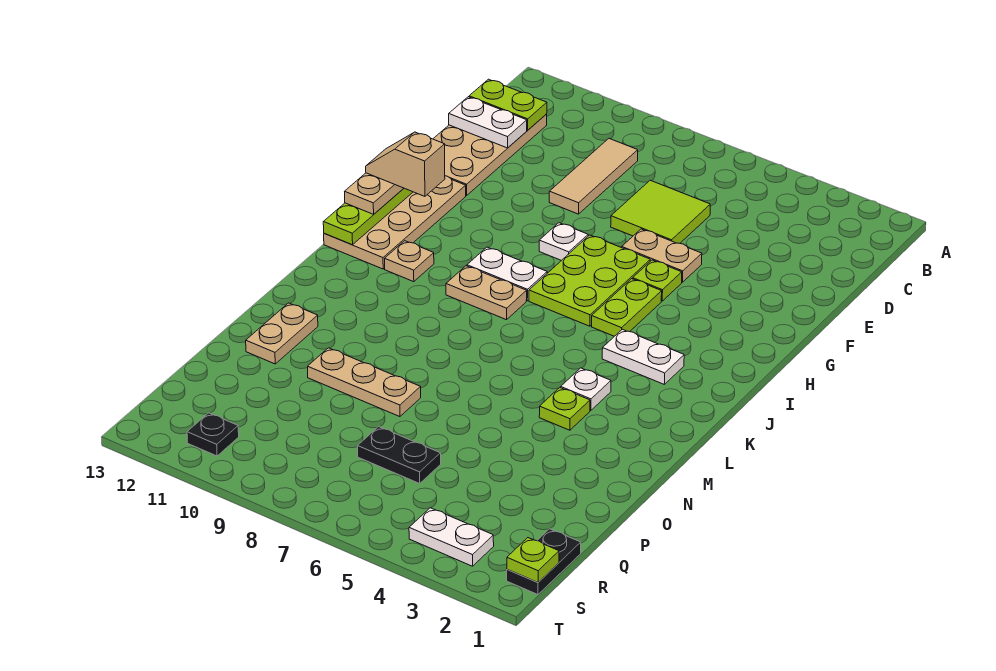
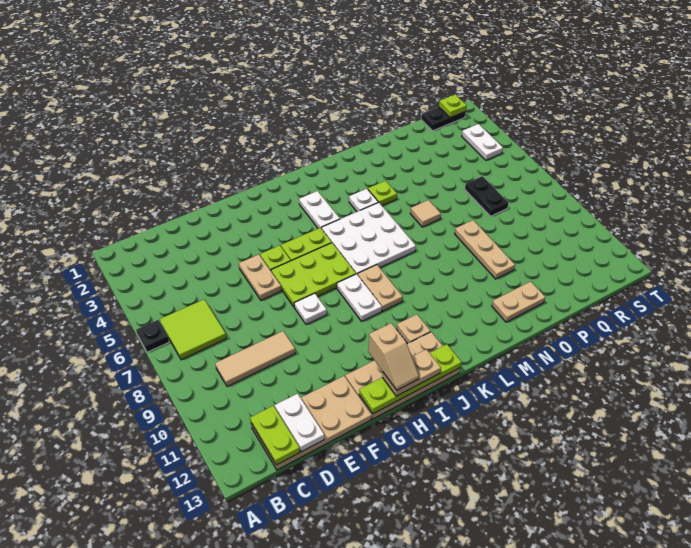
lime 2x2 tile [611,180,710,243] -> lime 2x2 tile moved to [160,300,226,360]
none -> white 3x3 plate [322,202,416,275]
none -> tan 1x1 tile [410,200,441,227]
black 1x1 plate [187,413,239,456] -> black 1x1 plate moved to [136,320,169,352]

